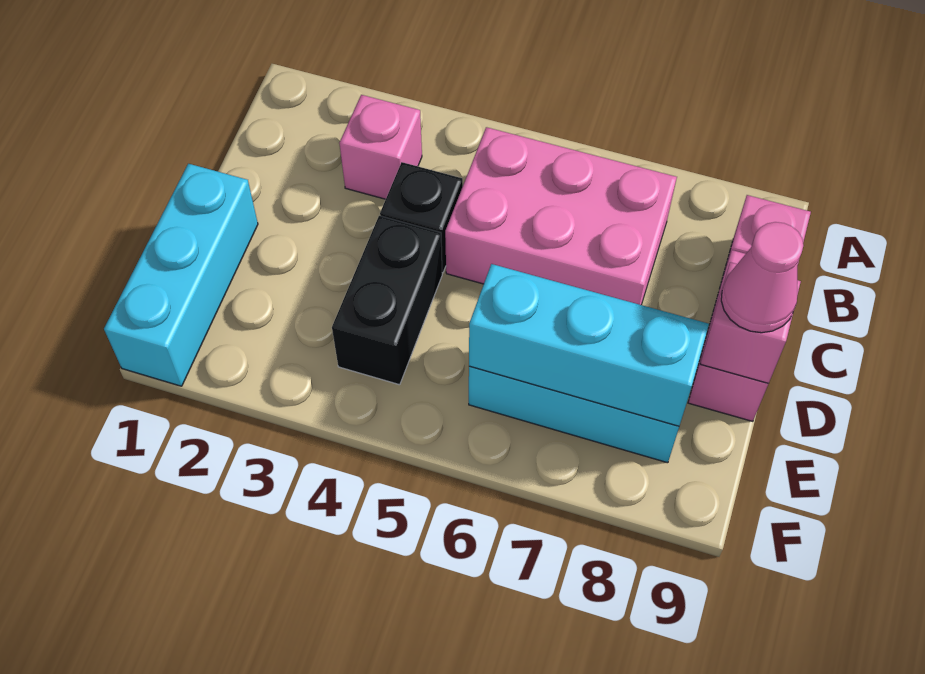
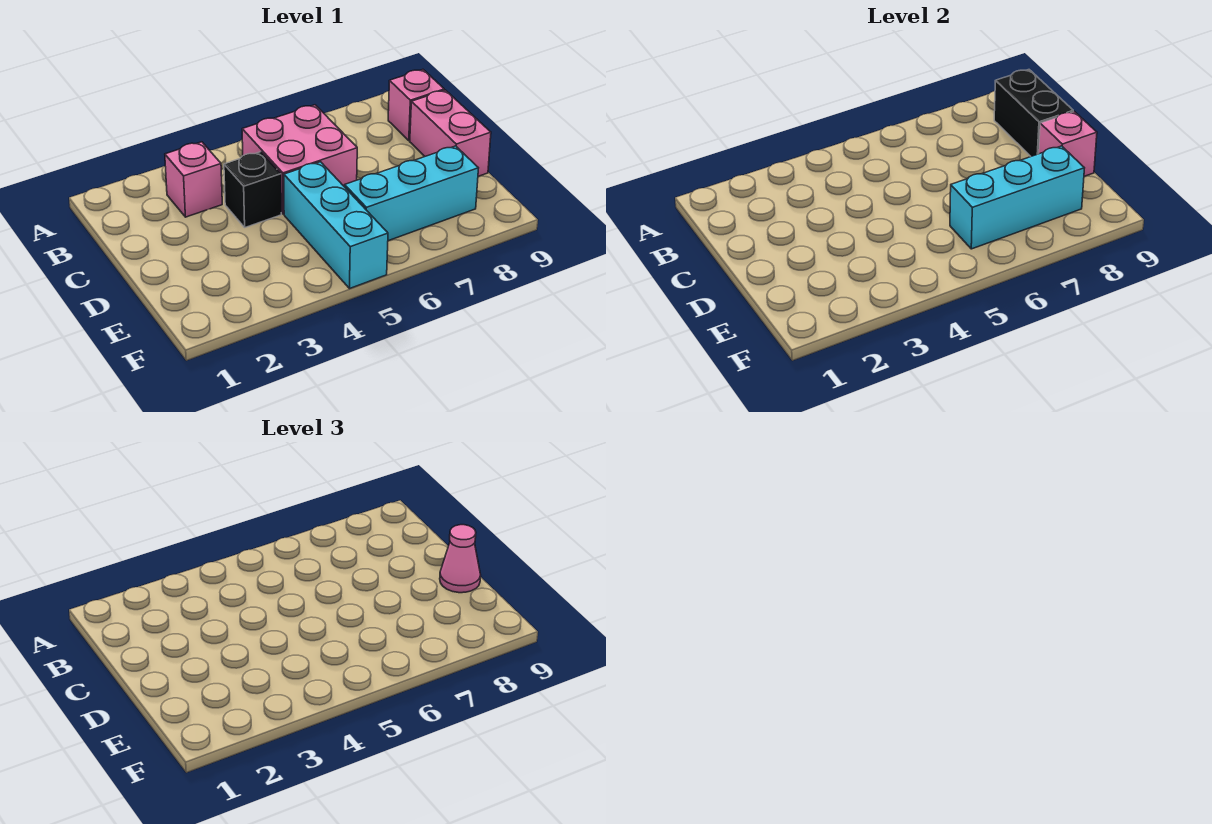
pink 2x3 brick [445,127,677,305] -> pink 2x2 brick [242,105,357,214]
cyan 1x3 brick [104,164,258,386] -> cyan 1x3 brick moved to [284,162,388,289]
black 1x2 brick [332,216,442,385] -> black 1x2 brick moved to [994,70,1073,156]

